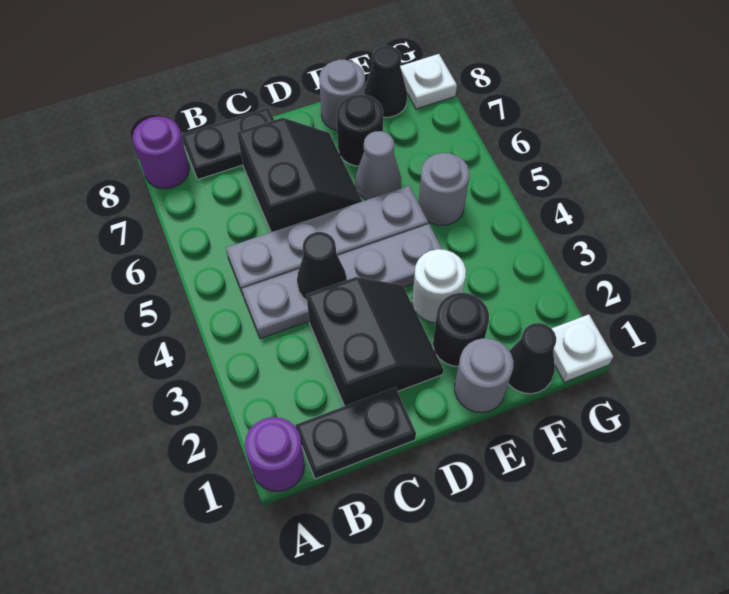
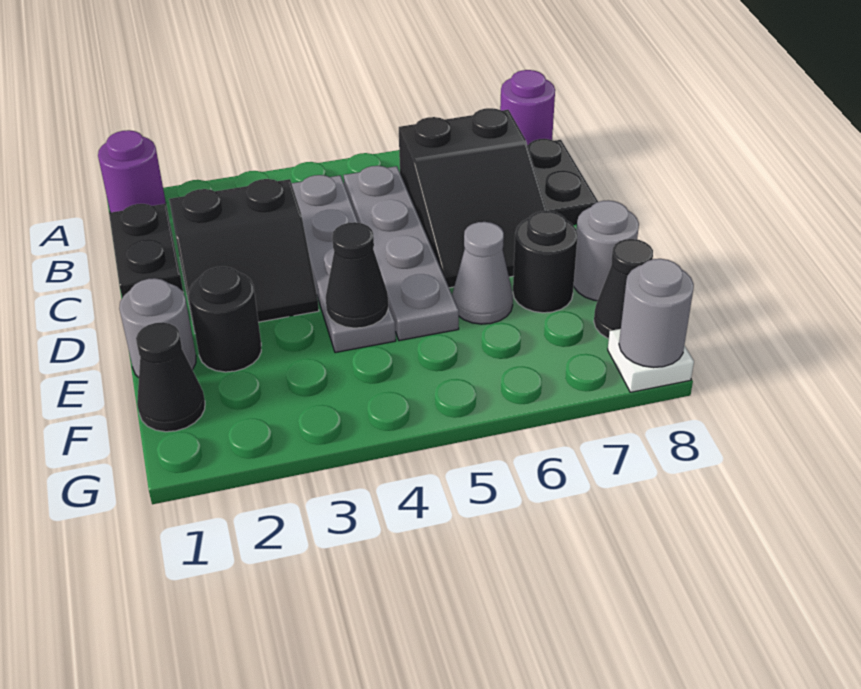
black 1x1 cone [297,232,347,300] -> black 1x1 cone moved to [326,222,388,328]
black 2x2 slope [237,118,362,232] -> black 2x3 slope [399,108,547,288]
white 1x1 round brick [412,249,466,323] -> none
grey 1x1 round brick [419,153,469,226] -> grey 1x1 round brick moved to [619,259,694,368]
white 1x1 plate [551,314,613,382] -> none

